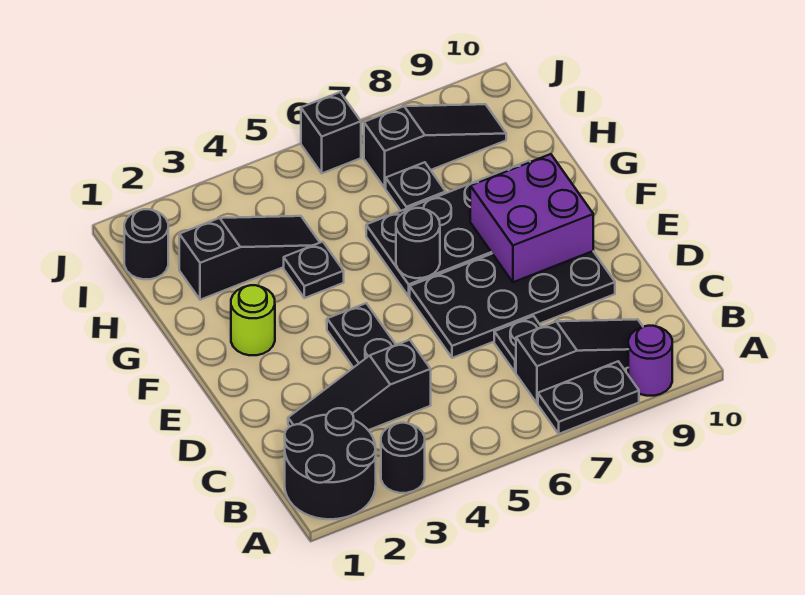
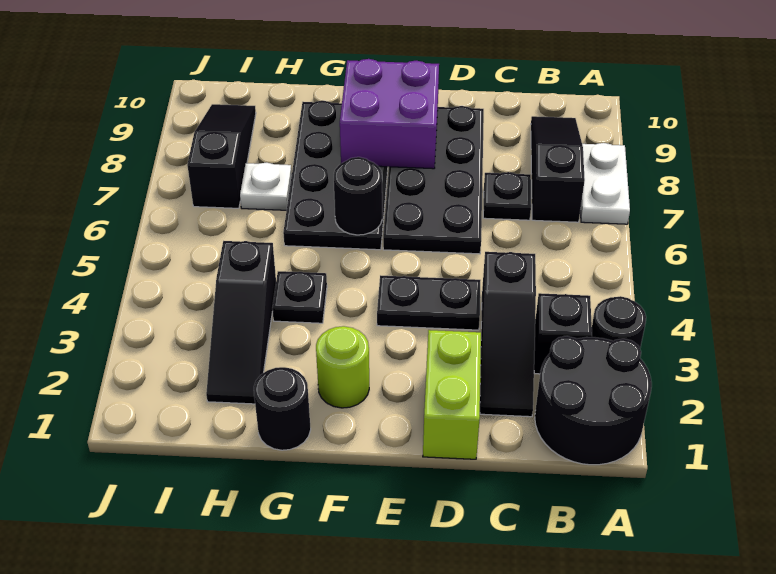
black 1x2 plate [538,361,639,434] -> white 1x2 plate [580,143,630,224]
purple 1x1 round brick [628,326,672,396] -> none
none -> lime 1x2 brick [423,330,481,459]
black 1x3 slope [179,216,320,300] -> black 1x3 slope turned to [206,241,276,404]
black 1x1 plate [386,162,446,211] -> white 1x1 plate [240,162,292,210]
black 1x1 round brick [124,209,168,279] -> black 1x1 round brick moved to [254,367,311,450]
black 1x1 brick [301,92,361,173] -> black 1x1 brick moved to [534,293,592,374]

